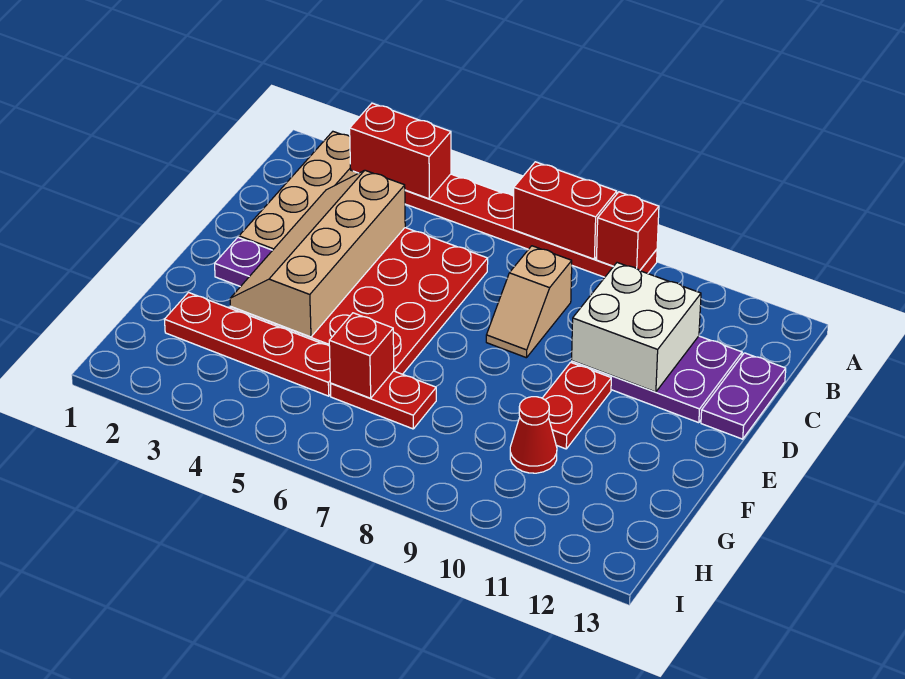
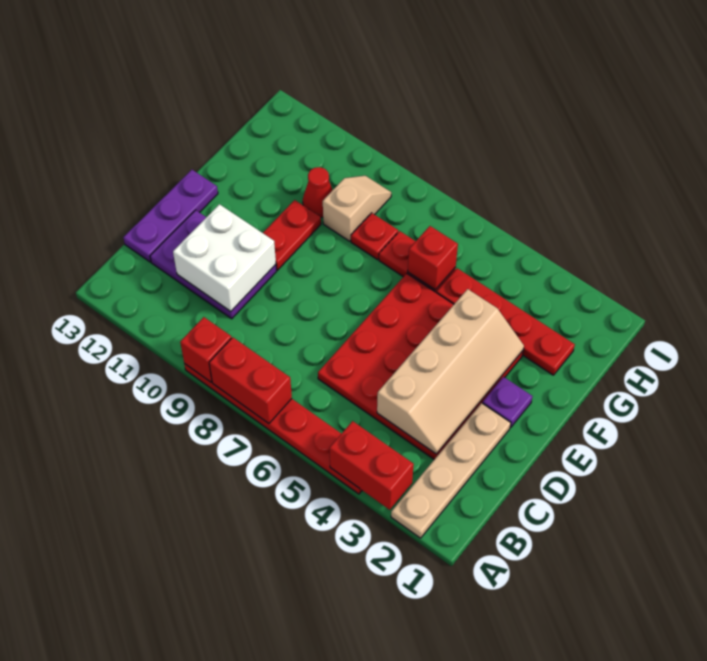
tan 1x2 slope [486,246,572,358] -> tan 1x2 slope moved to [323,176,391,241]
purple 1x2 plate [701,353,786,439] -> purple 1x3 plate [123,170,218,262]
none -> red 1x1 plate [351,213,398,260]

